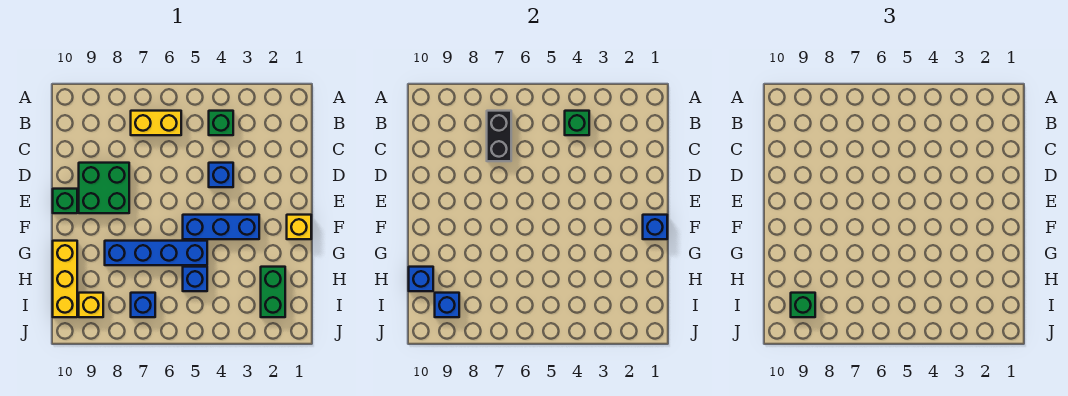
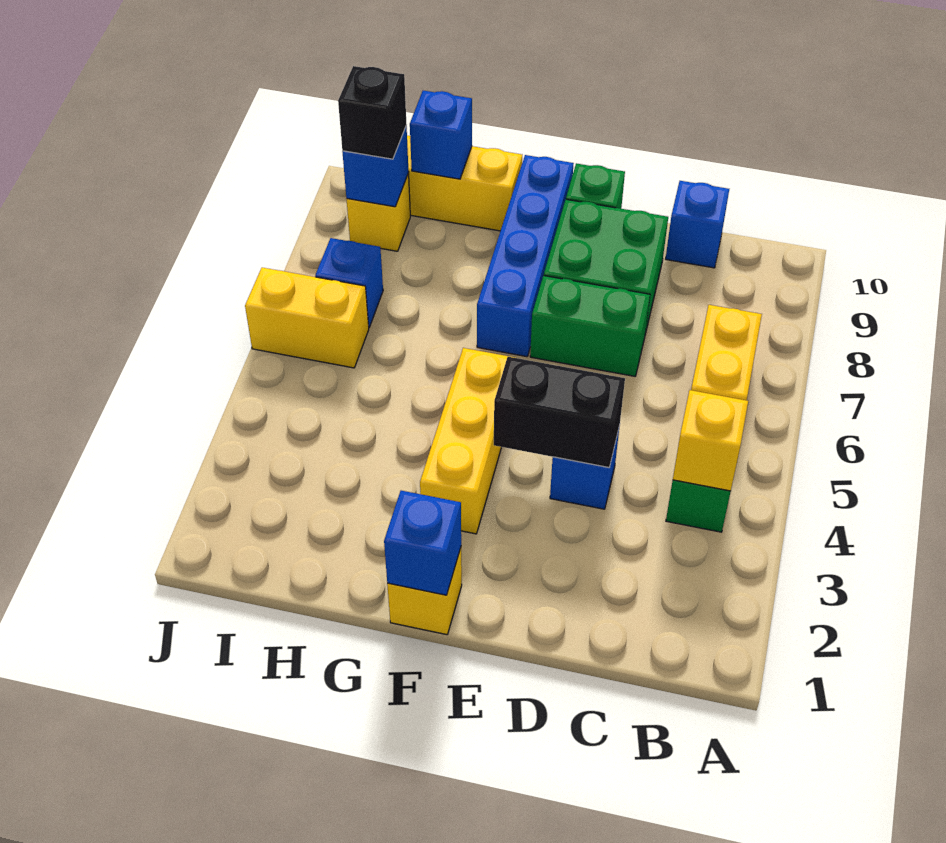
green 1x1 brick [565,111,589,135] -> yellow 1x1 brick [673,390,748,491]
black 1x2 brick [487,111,511,161] -> black 1x2 brick moved to [494,357,625,467]
blue 1x3 brick [183,215,259,239] -> yellow 1x3 brick [420,348,516,534]
blue 1x4 brick [105,241,207,265] -> blue 1x4 brick moved to [477,155,574,357]
green 1x2 brick [261,267,285,317] -> green 1x2 brick moved to [530,276,650,376]
blue 1x1 brick [183,267,207,291] -> blue 1x1 brick moved to [666,181,729,268]
none -> yellow 1x2 brick [245,268,369,368]
green 1x1 brick [791,293,815,317] -> black 1x1 brick [338,66,406,159]

